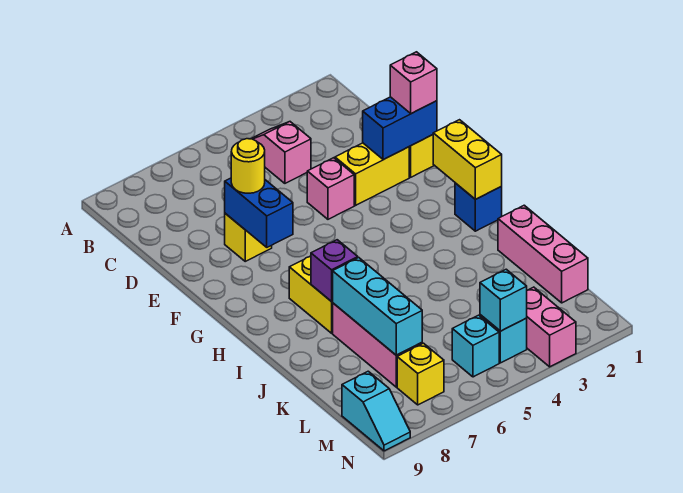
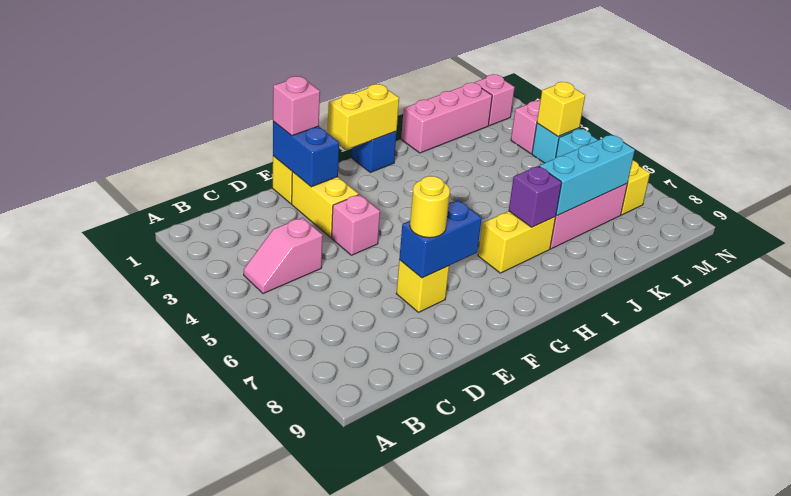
none -> pink 1x1 brick [474,74,515,126]
cyan 1x1 brick [480,269,527,331] -> yellow 1x1 brick [537,82,585,136]
cyan 1x2 slope [342,371,410,451] -> none

